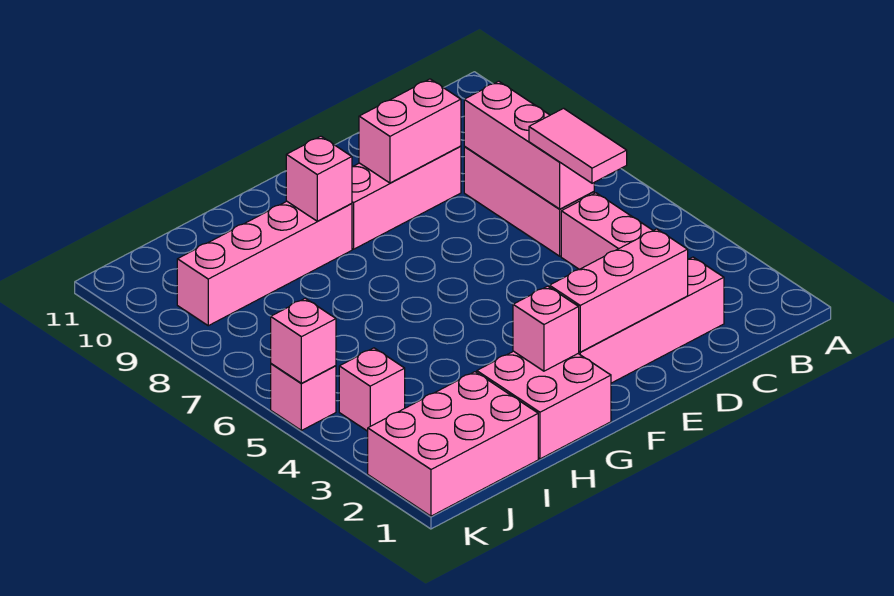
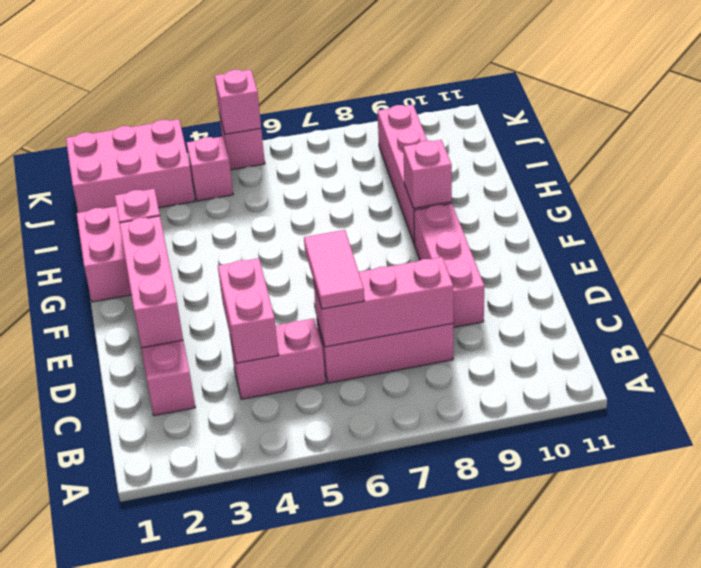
pink 1x2 tile [529,108,627,183] -> pink 1x2 tile turned to [304,230,364,309]
pink 1x2 brick [359,79,461,183] -> pink 1x2 brick moved to [218,258,278,363]
pink 2x3 brick [368,372,538,516] -> pink 2x3 brick turned to [66,119,195,213]

